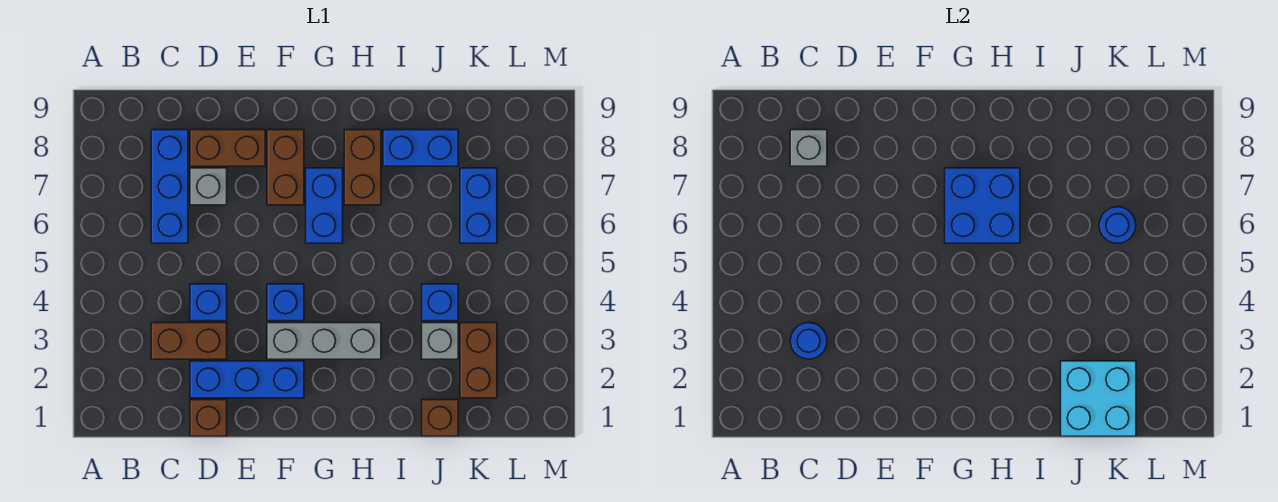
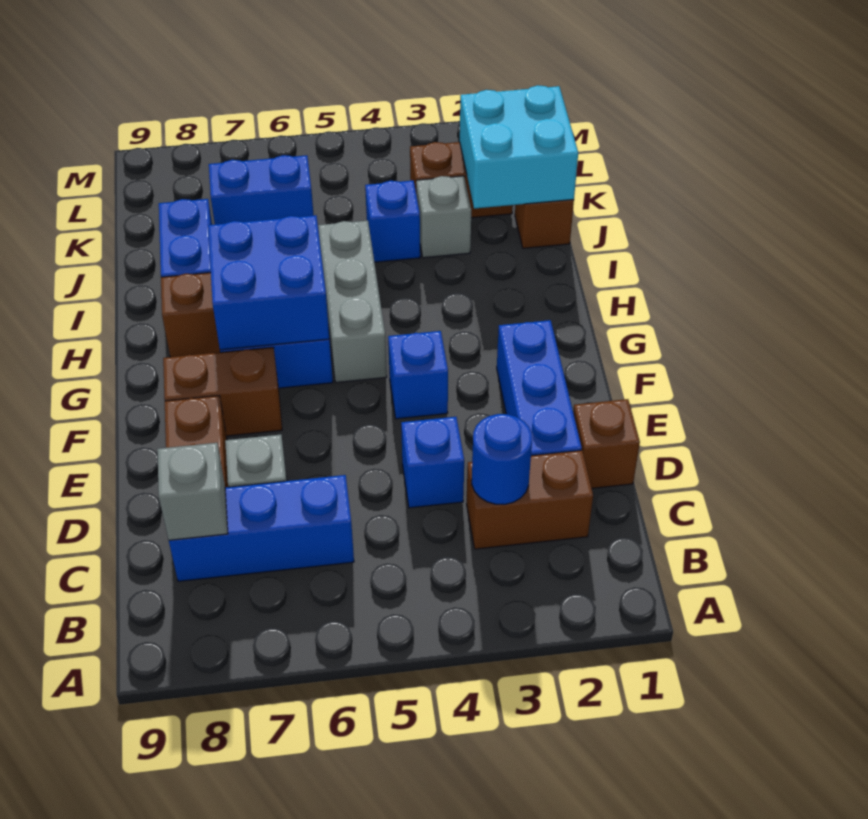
brown 1x2 brick [151,323,227,359] -> brown 1x2 brick turned to [467,450,593,549]
grey 1x3 brick [267,323,381,359] -> grey 1x3 brick moved to [318,221,387,382]
blue 1x1 round brick [1099,207,1136,243] -> none

